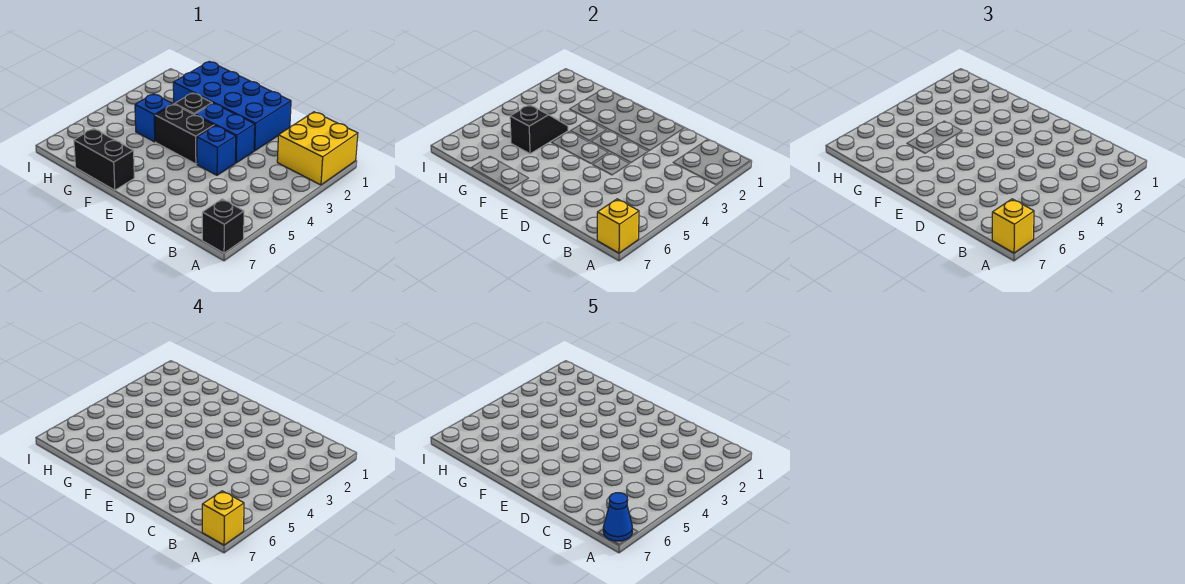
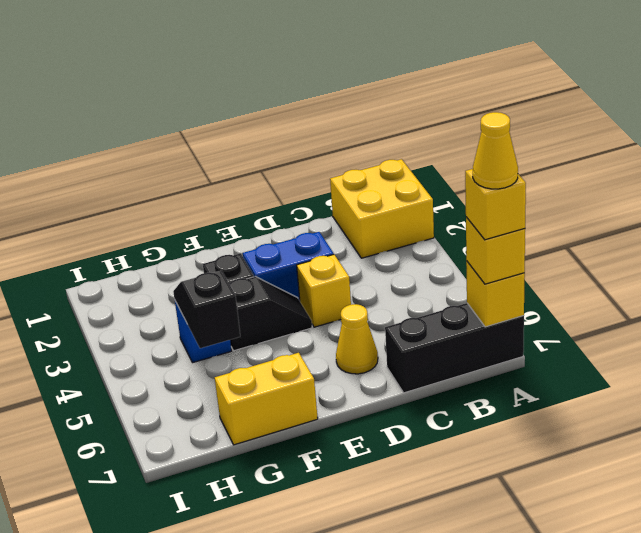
black 1x1 brick [202,199,244,253] -> black 1x3 brick [385,303,524,393]
blue 1x1 cone [603,493,633,541] -> yellow 1x1 cone [473,112,518,189]
blue 2x4 brick [173,61,291,151] -> none
blue 1x1 brick [197,126,236,175] -> yellow 1x1 brick [297,255,351,327]
none -> yellow 1x1 cone [336,304,378,374]
black 1x2 brick [155,104,214,164] -> black 1x2 slope [229,277,312,351]
black 1x2 brick [74,128,134,190] -> yellow 1x2 brick [215,353,318,445]

